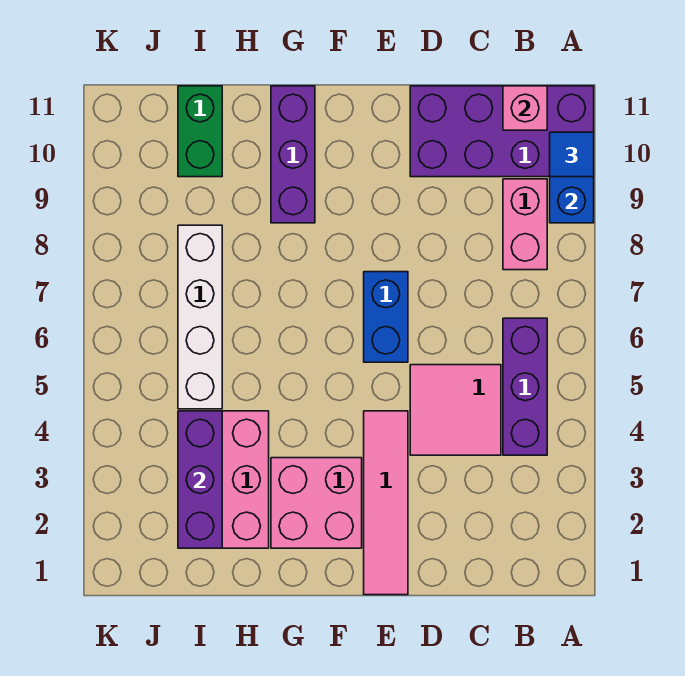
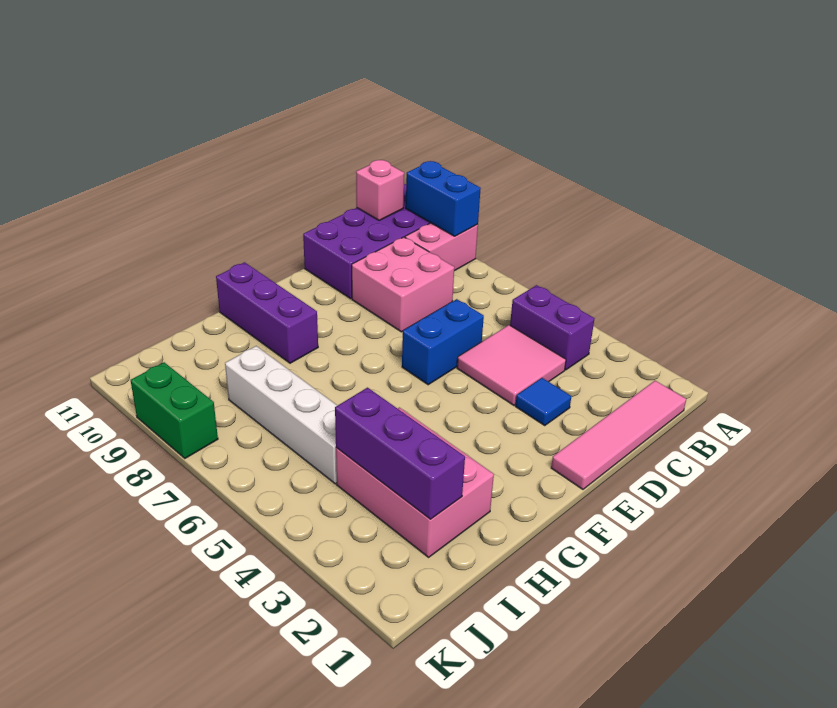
blue 1x1 tile [550,132,594,177] -> blue 1x1 tile moved to [515,378,571,426]
purple 1x3 brick [503,318,547,455] -> purple 1x2 brick [510,285,595,370]
pink 1x2 brick [503,179,547,270] -> pink 1x2 brick turned to [405,223,478,271]
pink 1x4 tile [364,411,408,595] -> pink 1x4 tile turned to [551,381,686,489]
blue 1x2 brick [364,272,408,362] -> blue 1x2 brick turned to [402,299,484,385]
pink 2x2 brick [271,458,362,548] -> pink 2x2 brick moved to [352,237,454,332]
green 1x2 brick [178,86,222,177] -> green 1x2 brick moved to [131,362,218,458]

